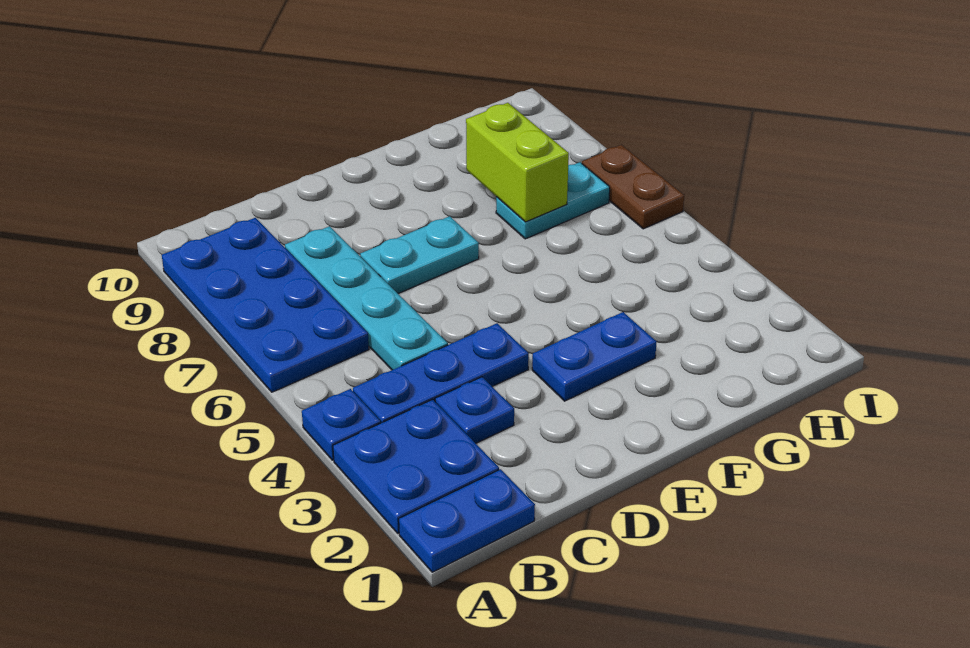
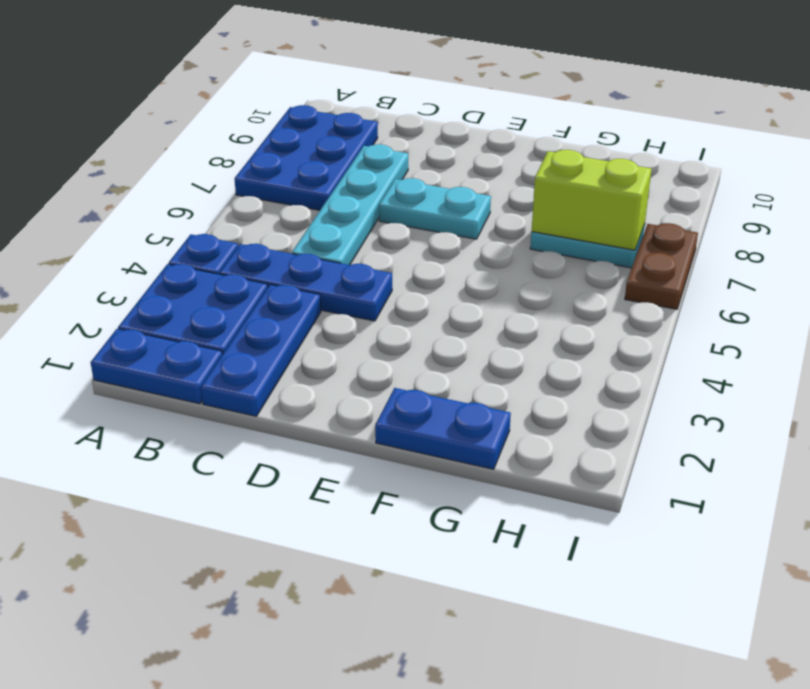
blue 2x4 plate [162,218,369,392] -> blue 2x3 plate [235,105,378,210]
blue 1x1 plate [435,377,514,443] -> blue 1x3 plate [201,285,321,416]
blue 1x2 plate [532,312,656,401] -> blue 1x2 plate moved to [375,388,511,469]
lime 1x2 brick [466,103,569,222] -> lime 1x2 brick turned to [532,150,652,250]

